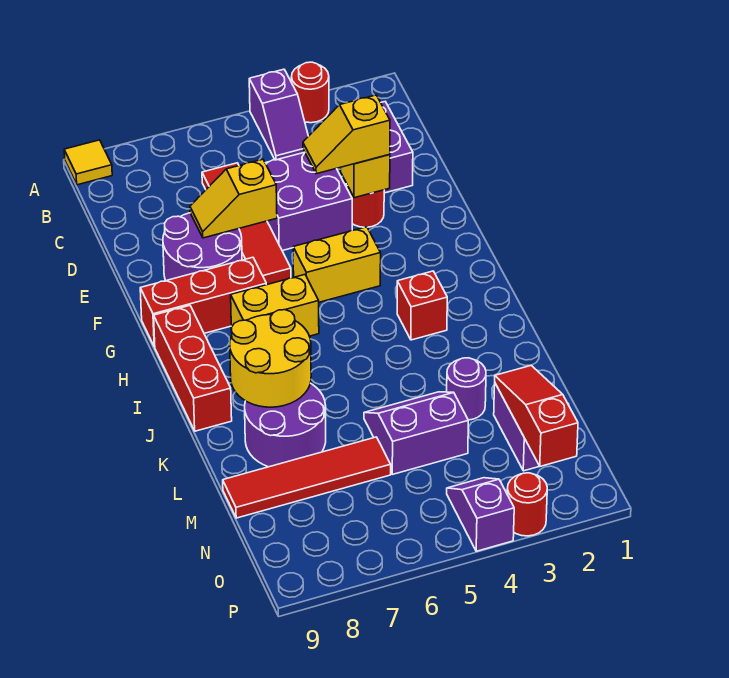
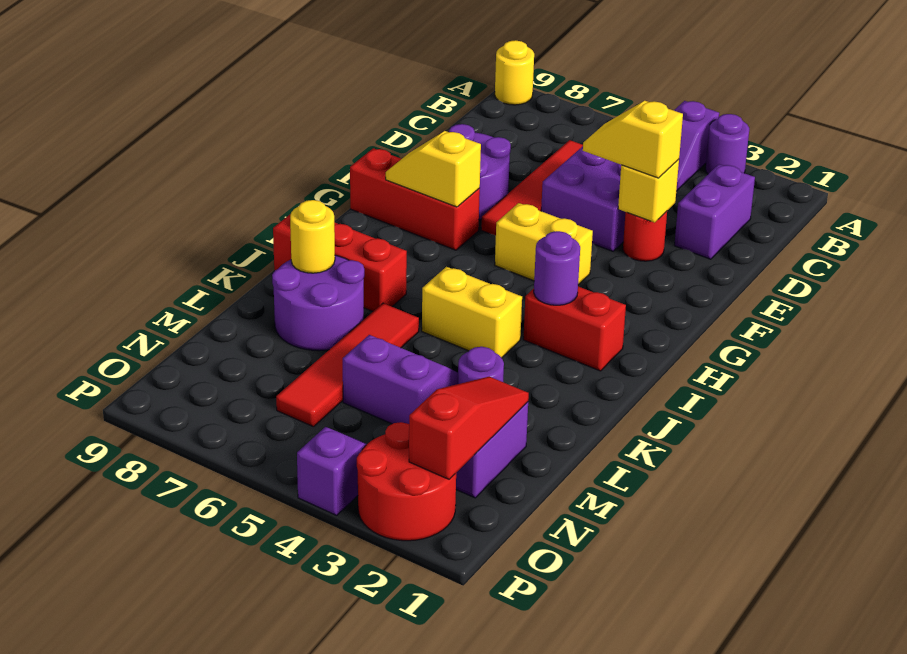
red 1x1 round brick [292,62,329,123] -> purple 1x1 round brick [706,114,749,174]
yellow 1x1 tile [64,140,112,185] -> yellow 1x1 round brick [495,40,534,105]
yellow 1x2 slope [190,159,277,238] -> yellow 1x2 slope moved to [386,131,481,207]
yellow 1x2 brick [231,275,319,336] -> yellow 1x2 brick moved to [422,267,522,358]
red 1x3 brick [154,306,232,431] -> red 1x3 brick turned to [273,215,407,311]
red 1x1 brick [397,271,447,340] -> red 1x2 brick [523,287,626,371]
none -> purple 1x1 round brick [534,231,580,305]
yellow 2x2 round brick [230,310,311,407] -> yellow 1x1 round brick [290,200,335,273]
red 1x4 tile [223,437,391,518] -> red 1x4 tile turned to [276,303,419,427]
red 1x1 round brick [507,473,547,536] -> red 2x2 round brick [357,422,456,541]

